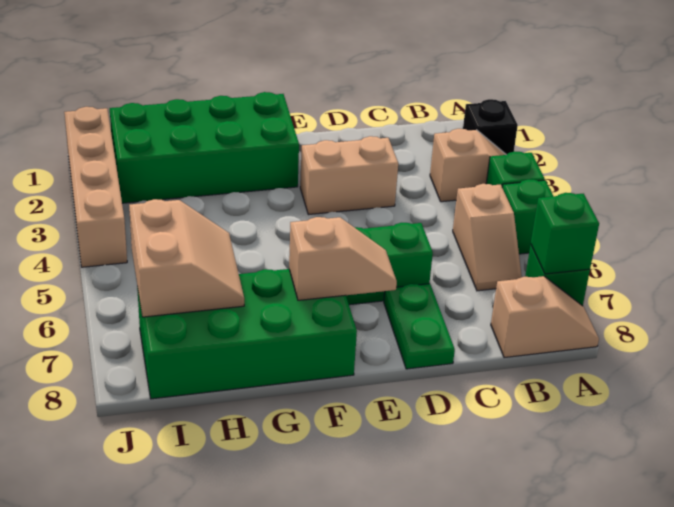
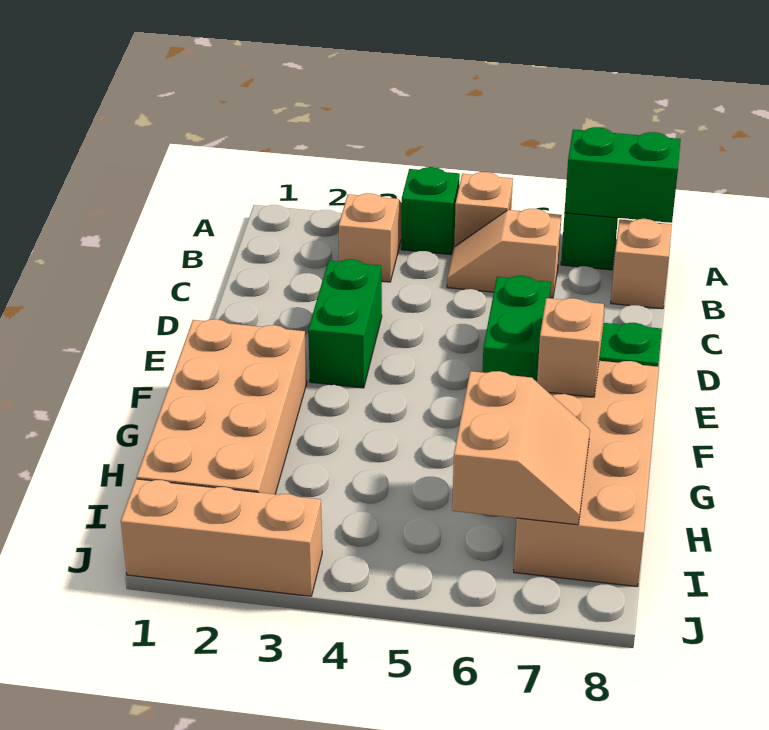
black 1x1 brick [463,99,518,155] -> none
green 1x1 brick [502,179,553,254] -> tan 1x1 brick [454,172,513,247]
green 1x1 brick [531,193,599,274] -> green 1x2 brick [564,127,681,223]
tan 1x2 slope [453,184,522,291] -> tan 1x2 slope turned to [447,209,561,298]
tan 1x2 brick [300,136,398,215] -> green 1x2 brick [308,259,382,388]
green 2x4 brick [110,92,299,203] -> tan 2x4 brick [137,319,307,494]
green 2x4 brick [137,269,357,399] -> tan 2x4 brick [514,361,659,587]
tan 2x2 slope [129,199,244,317] -> tan 2x2 slope turned to [452,371,590,525]
tan 1x4 brick [64,107,127,267] -> tan 1x3 brick [121,479,322,596]

